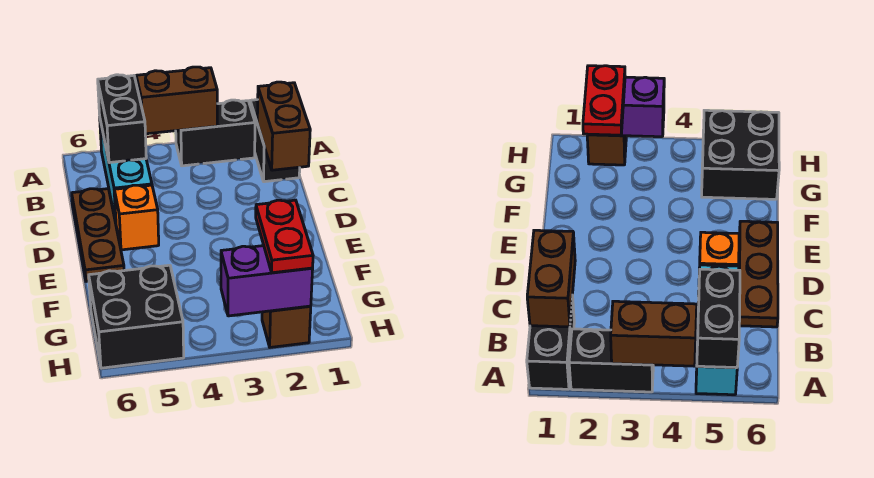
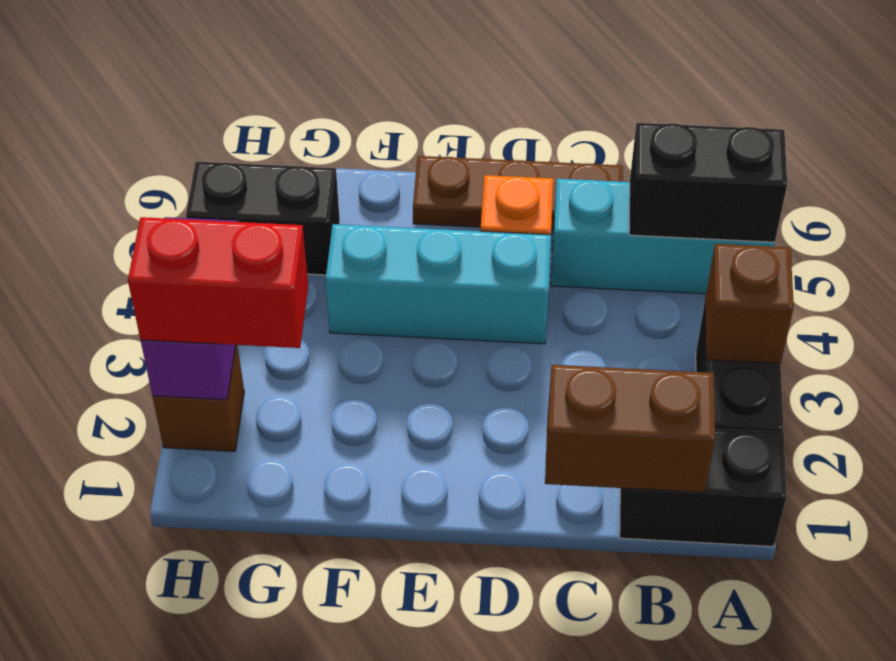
brown 1x2 brick [136,67,217,134] -> brown 1x1 brick [705,244,794,364]
none -> cyan 1x3 brick [326,224,551,344]
red 1x2 plate [256,200,313,273] -> red 1x2 brick [128,217,308,348]
black 2x2 brick [89,265,184,368] -> black 1x2 brick [186,162,340,275]

